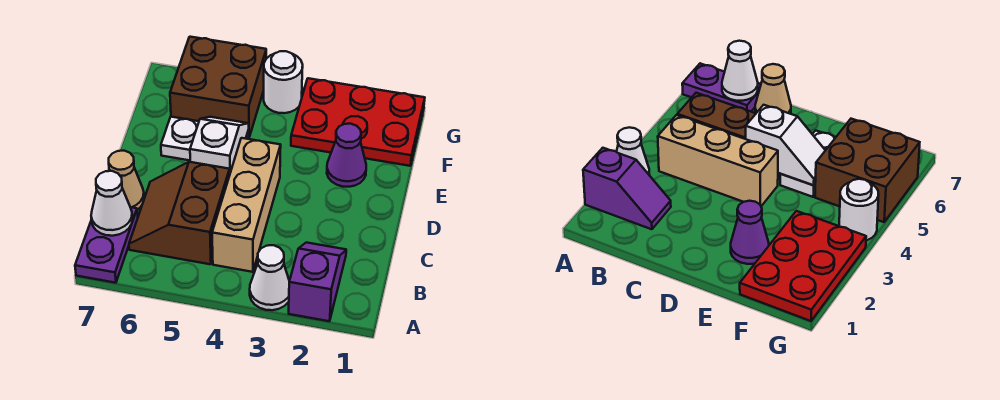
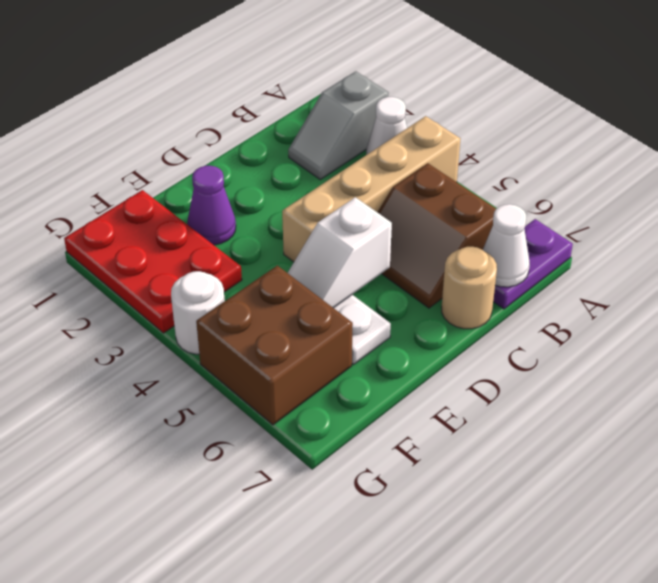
purple 1x2 slope [289,243,346,321] -> grey 1x2 slope [288,71,389,179]
tan 1x3 brick [212,138,281,272] -> tan 1x4 brick [282,116,460,262]
brown 2x2 slope [129,162,230,264] -> brown 2x2 slope turned to [377,163,496,308]
tan 1x1 cone [109,151,144,210] -> tan 1x1 round brick [442,247,497,329]

